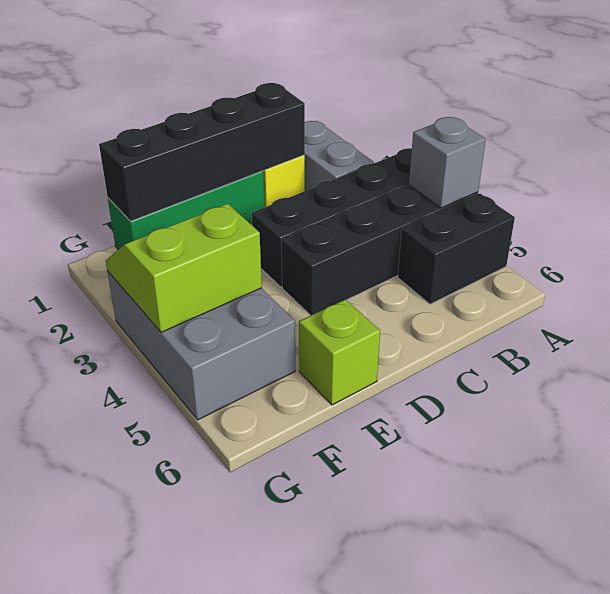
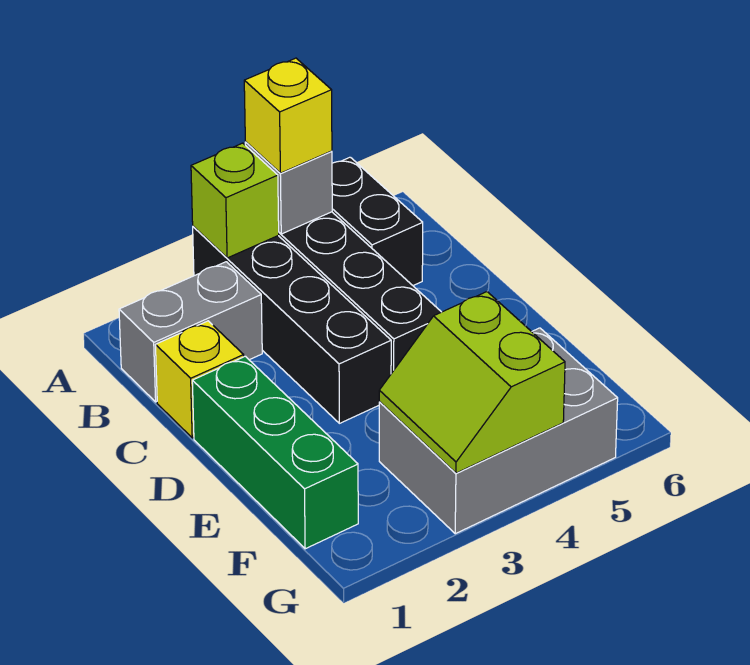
none -> yellow 1x1 brick [244,58,332,173]
black 1x4 brick [99,83,305,221] -> none
lime 1x1 brick [299,299,380,405] -> lime 1x1 brick moved to [191,143,279,258]

